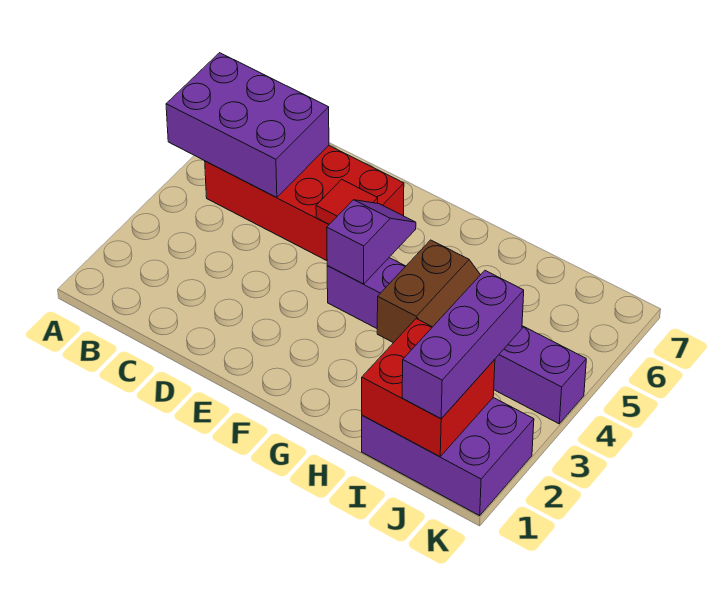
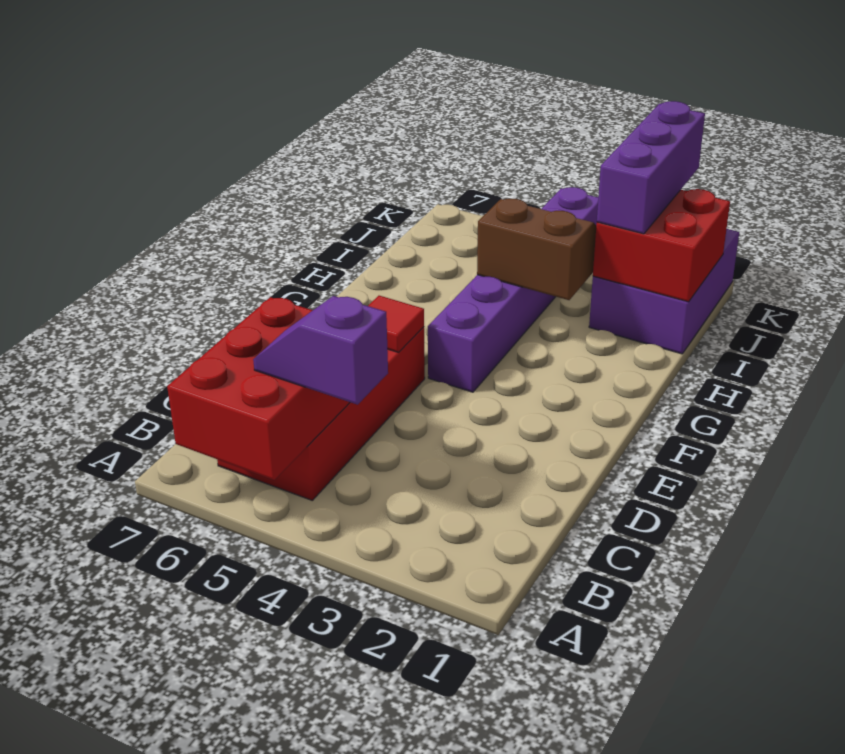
purple 2x3 brick [166,53,329,198] -> red 2x3 brick [167,297,350,480]
purple 1x2 slope [327,200,416,284] -> purple 1x2 slope moved to [253,296,388,405]
purple 1x3 brick [402,271,524,419] -> purple 1x3 brick turned to [597,101,705,234]

